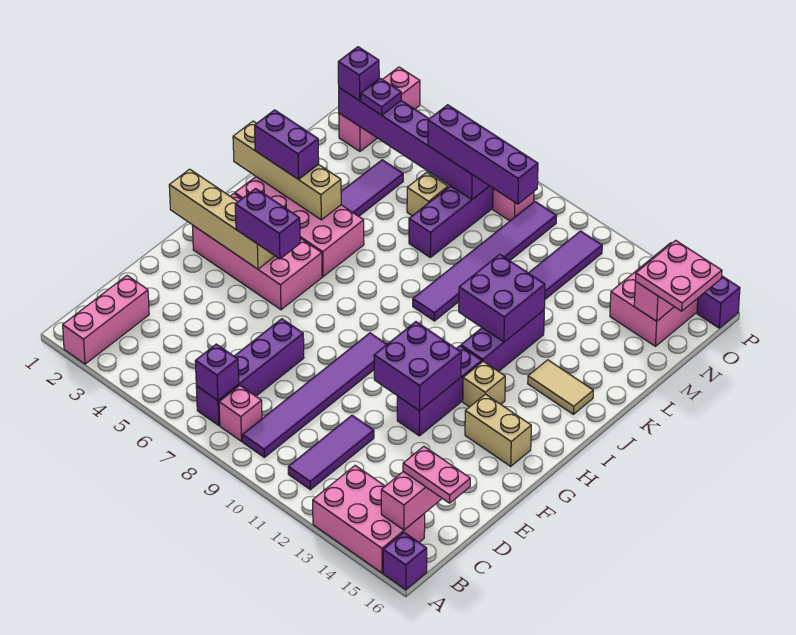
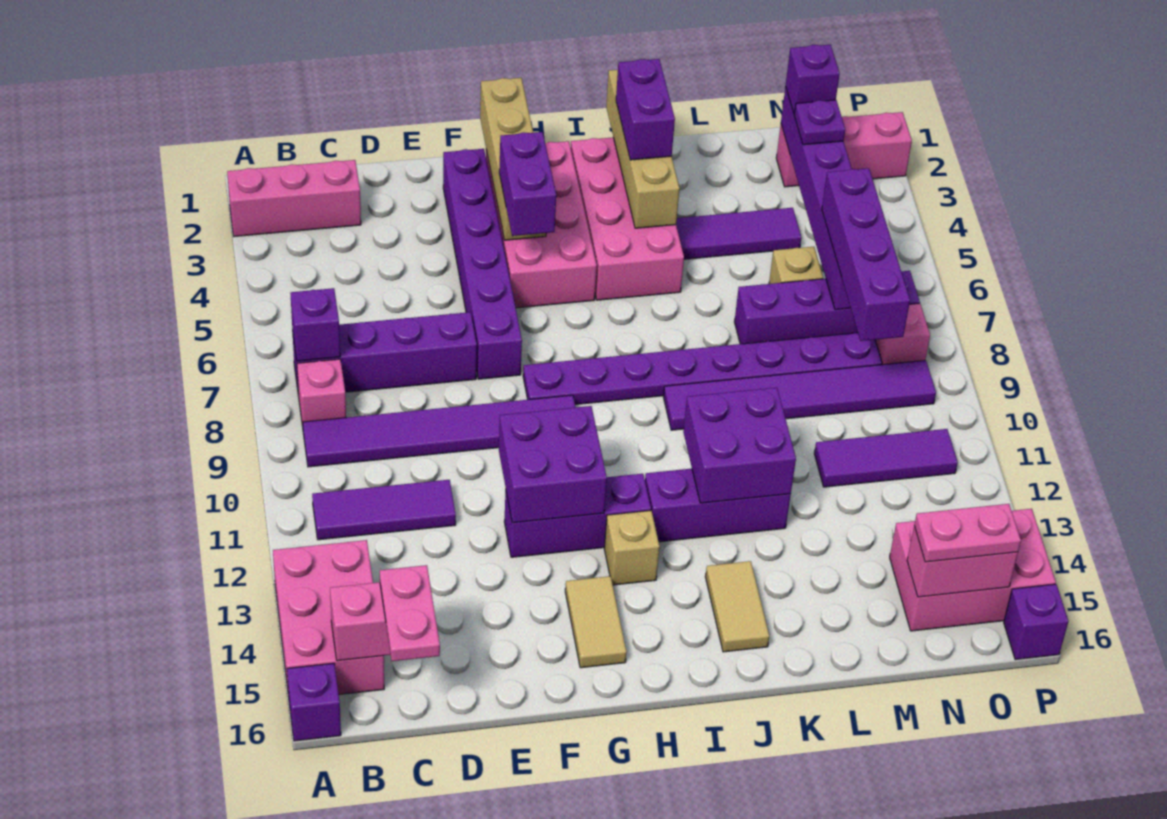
none -> purple 1x6 brick [443,149,522,379]
none -> purple 1x8 plate [523,333,882,405]
tan 1x2 brick [465,394,531,466] -> tan 1x2 tile [565,576,627,668]
pink 2x2 plate [635,240,722,311] -> pink 1x2 plate [914,504,1021,562]

